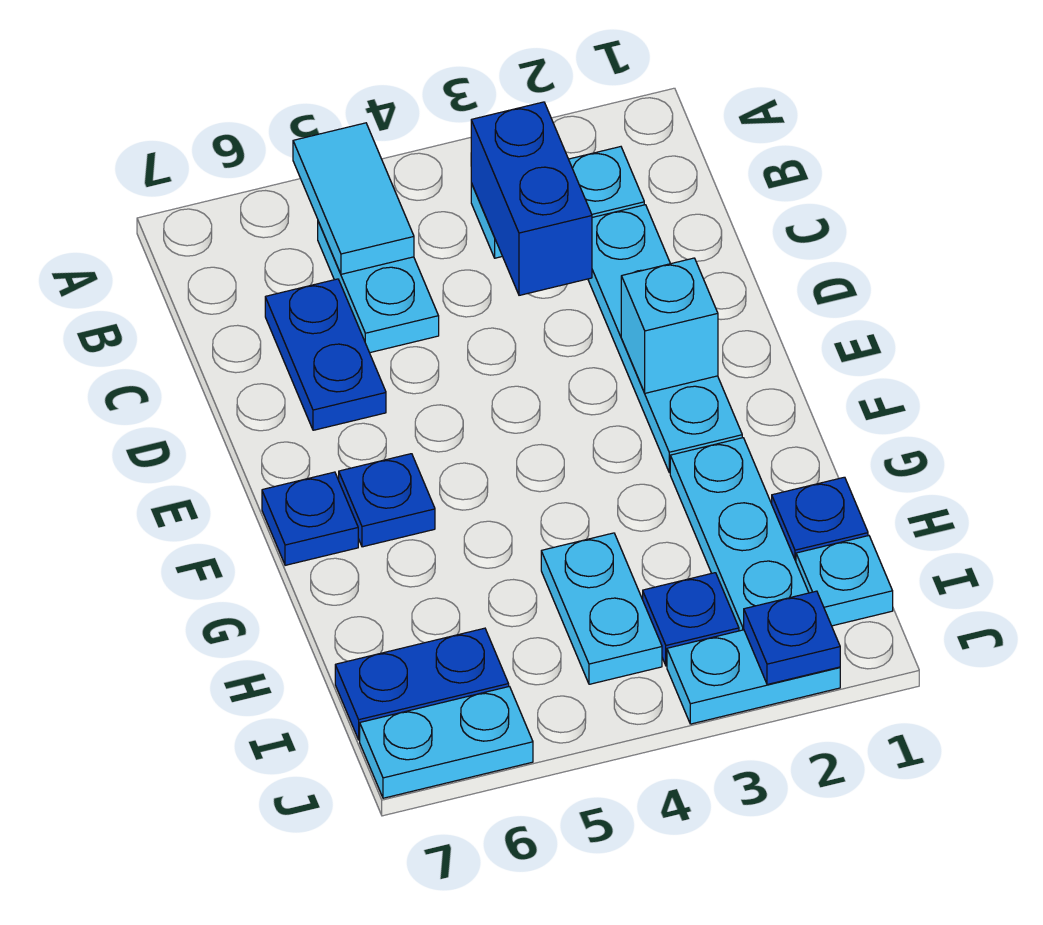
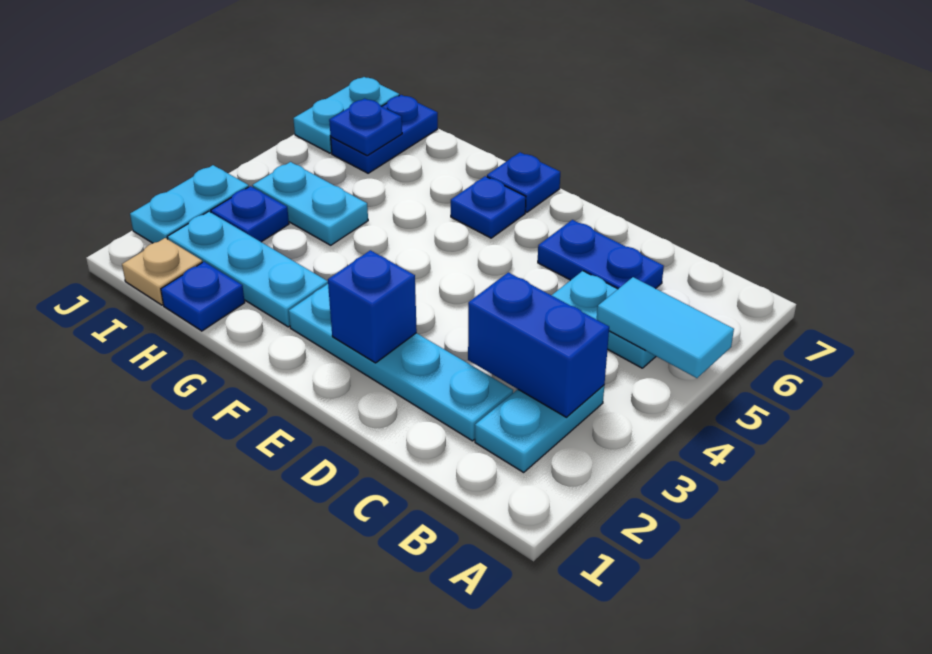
cyan 1x1 brick [621,258,718,393] -> blue 1x1 brick [328,250,417,363]
cyan 1x1 plate [796,536,893,626] -> tan 1x1 plate [122,238,202,305]
blue 1x1 plate [744,591,840,685] -> blue 1x1 plate moved to [329,98,402,156]

